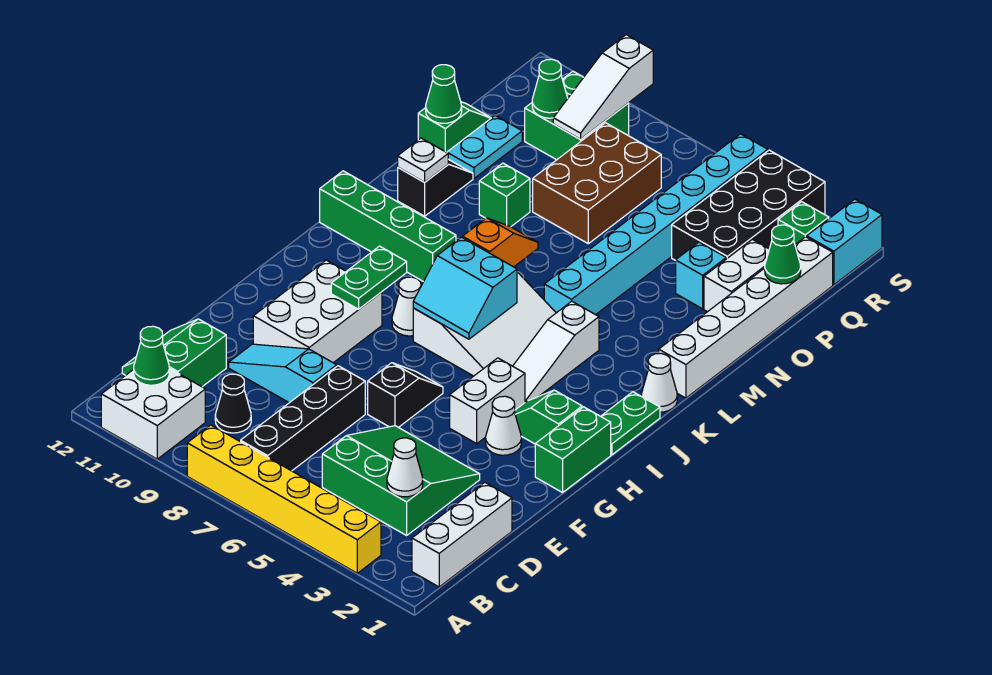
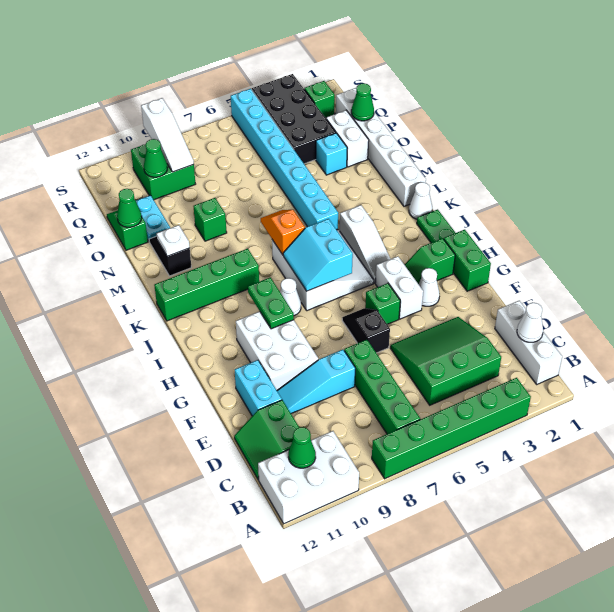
yellow 1x6 brick [187,425,381,573] -> green 1x6 brick [372,378,531,479]
white 2x2 brick [101,368,205,459] -> white 2x3 brick [258,431,359,524]
black 1x4 brick [241,366,365,471] -> green 1x4 brick [344,340,420,434]
white 1x1 cone [387,438,423,497] -> white 1x1 cone moved to [517,303,543,342]
black 1x1 cone [215,374,251,433] -> none
none -> green 1x1 brick [365,283,400,324]
cyan 2x2 slope [413,237,517,339] -> cyan 2x2 slope turned to [283,219,353,291]
brown 2x3 brick [533,123,661,244] -> none
cyan 1x2 brick [807,199,882,285] -> cyan 1x2 brick moved to [235,360,282,416]

